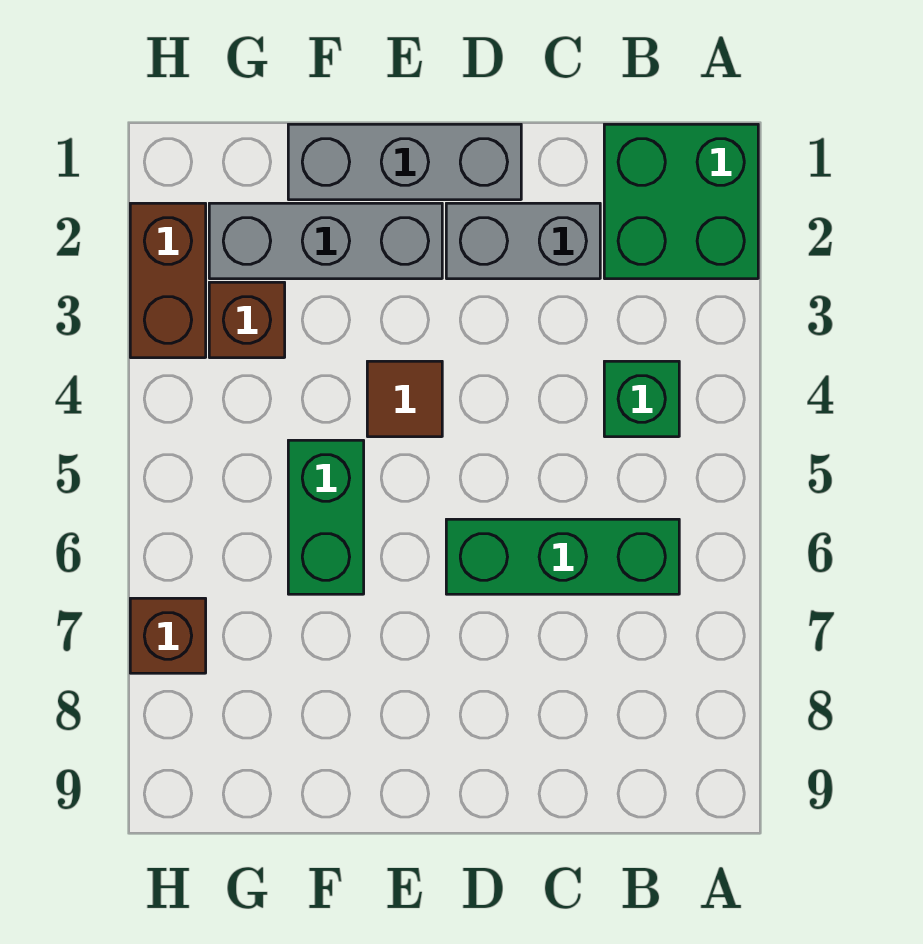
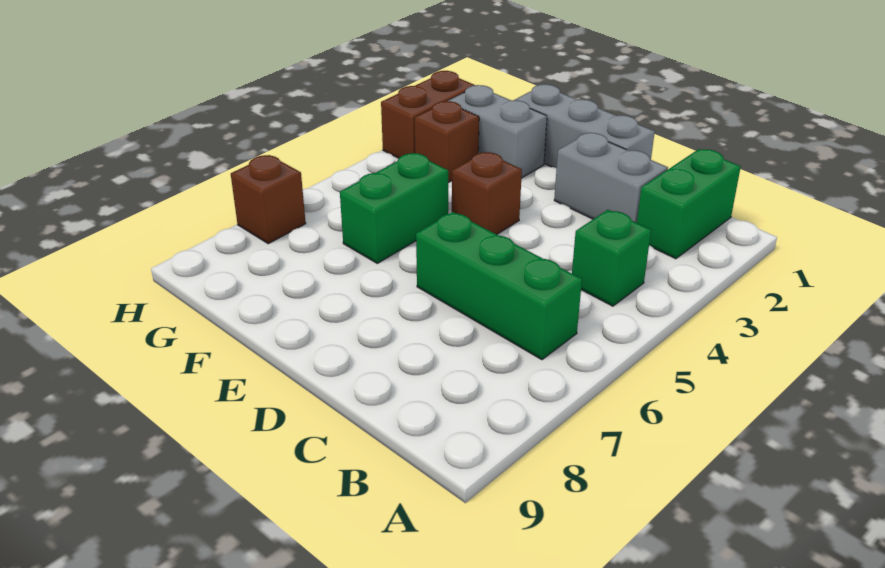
green 2x2 brick [604,124,758,279] -> green 1x2 brick [637,149,741,259]
grey 1x3 brick [209,203,442,279] -> grey 1x2 brick [448,85,547,178]
brown 1x1 tile [367,361,442,437] -> brown 1x1 brick [452,152,522,234]

